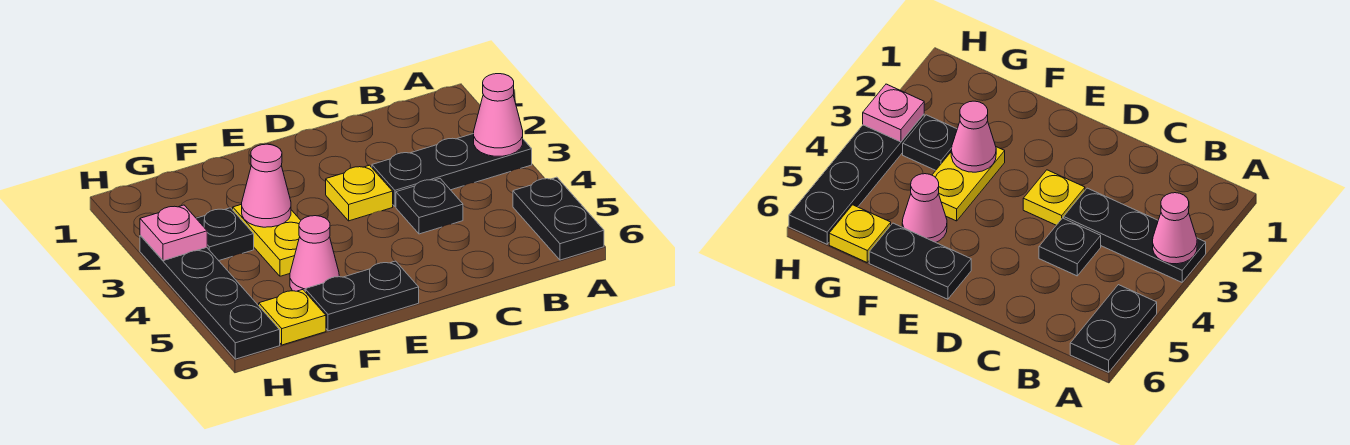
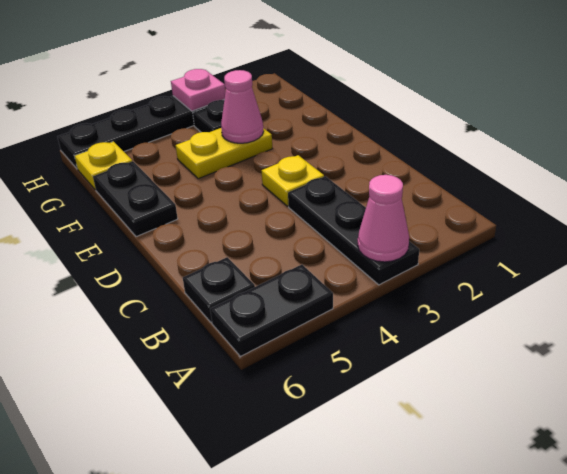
black 1x1 plate [396,179,463,234] -> black 1x1 plate moved to [183,257,255,322]
pink 1x1 cone [290,216,339,291] -> none

